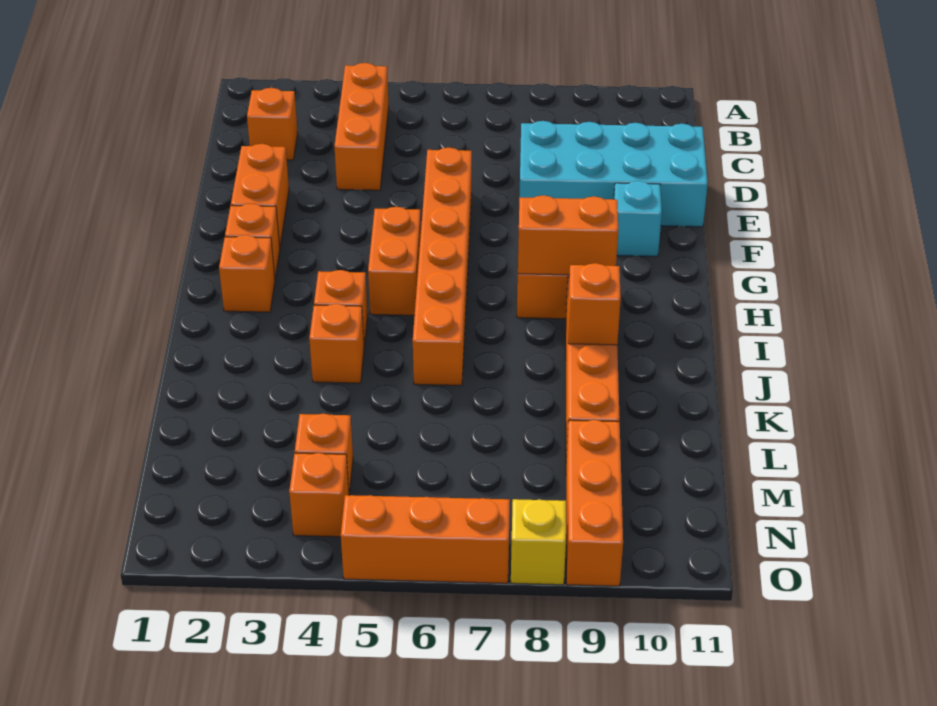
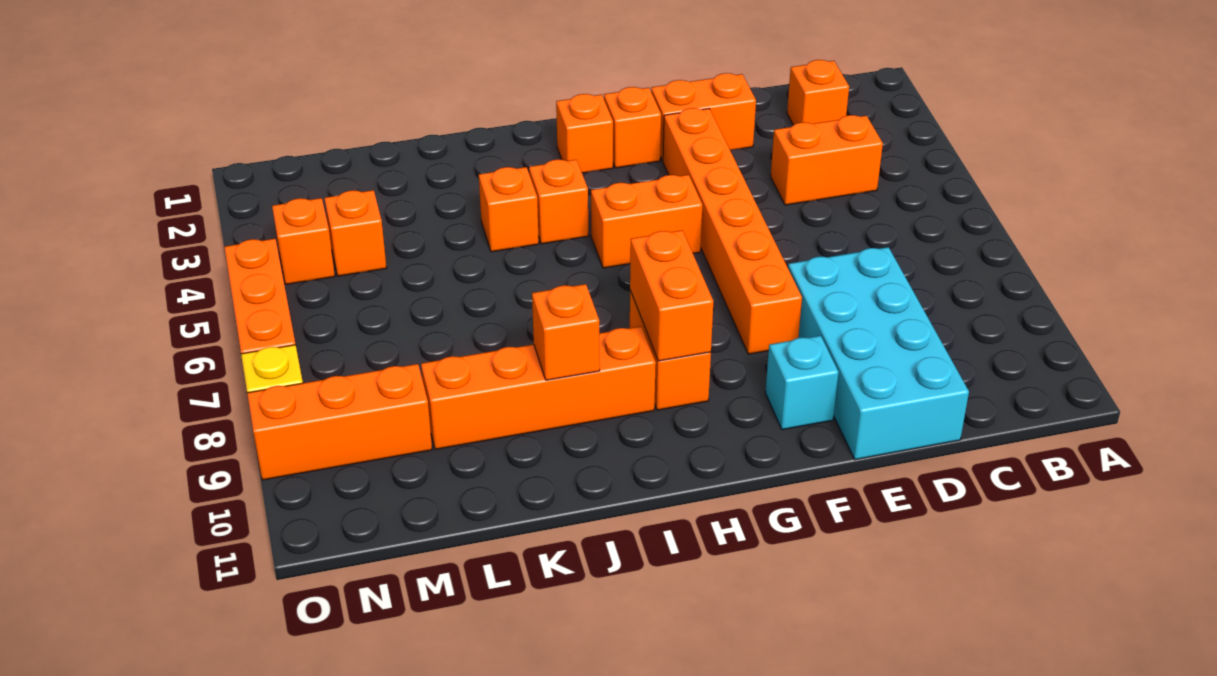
orange 1x3 brick [334,63,389,190] -> orange 1x2 brick [771,115,883,205]
orange 1x6 brick [413,148,472,385] -> orange 1x6 brick turned to [663,108,802,354]

